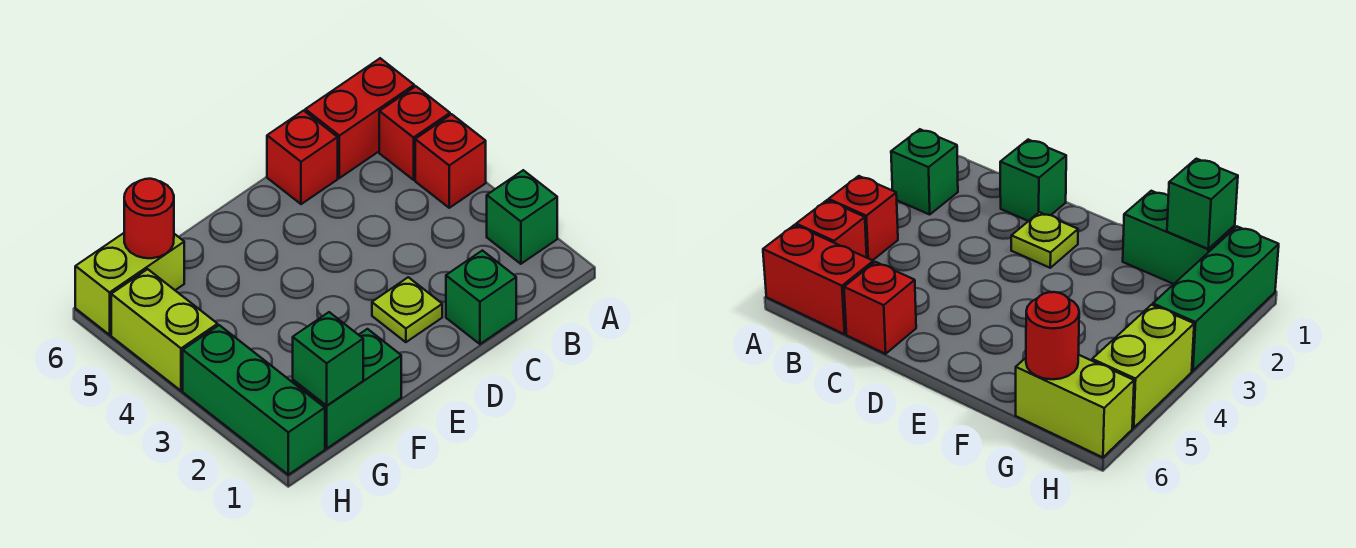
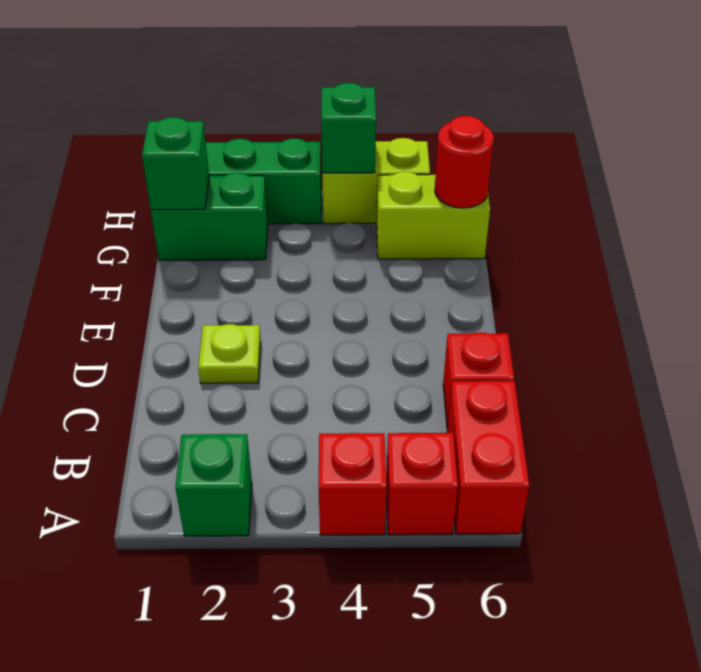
green 1x1 brick [446,250,516,344] -> green 1x1 brick moved to [321,83,376,173]
green 1x2 brick [293,329,401,448] -> green 1x2 brick turned to [151,173,268,260]
lime 1x2 brick [75,233,184,335] -> lime 1x2 brick turned to [377,172,490,259]

